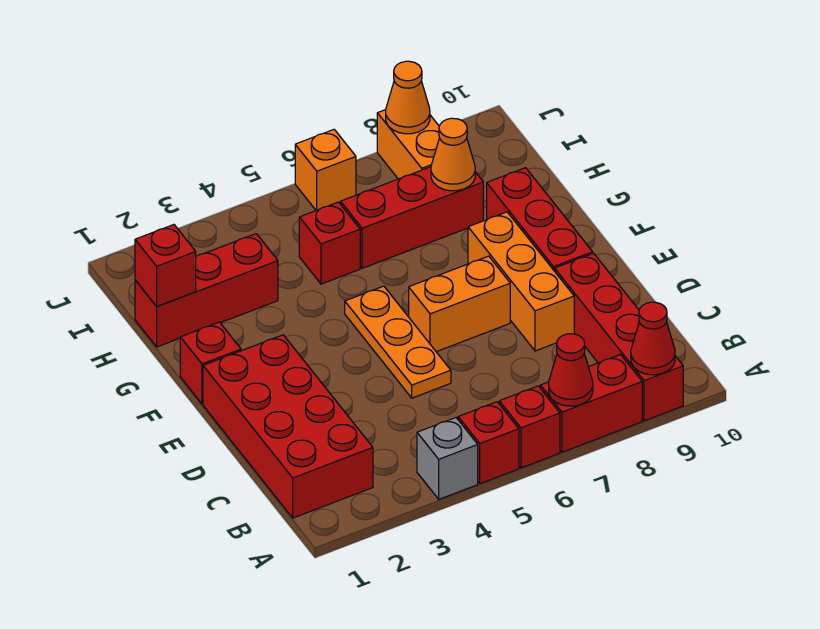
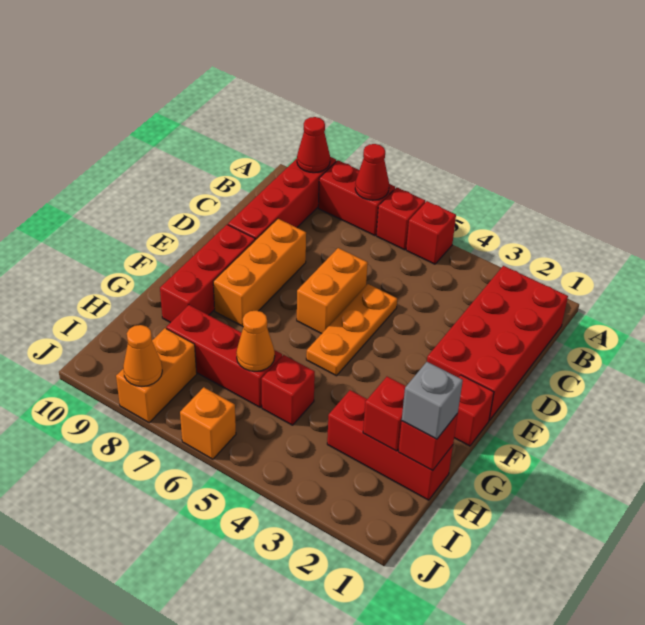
grey 1x1 brick [417,418,478,499] -> grey 1x1 brick moved to [402,362,463,439]
orange 1x2 brick [409,256,510,352] -> orange 1x2 brick turned to [297,248,368,334]
none -> red 1x1 brick [363,377,406,451]
orange 1x1 cone [431,118,475,191] -> orange 1x1 cone moved to [236,311,275,371]

